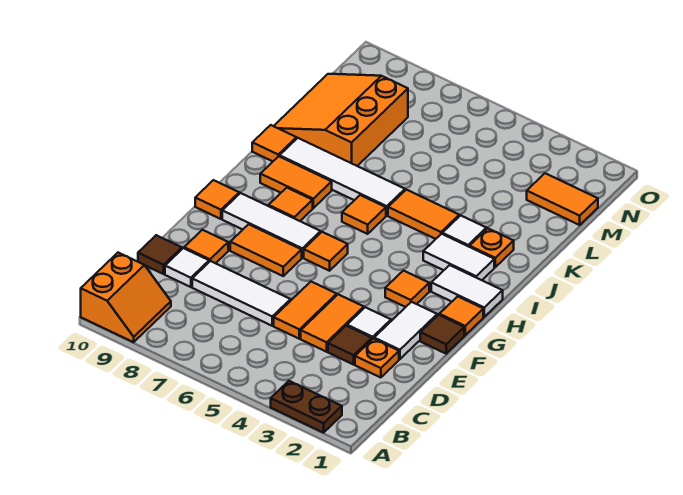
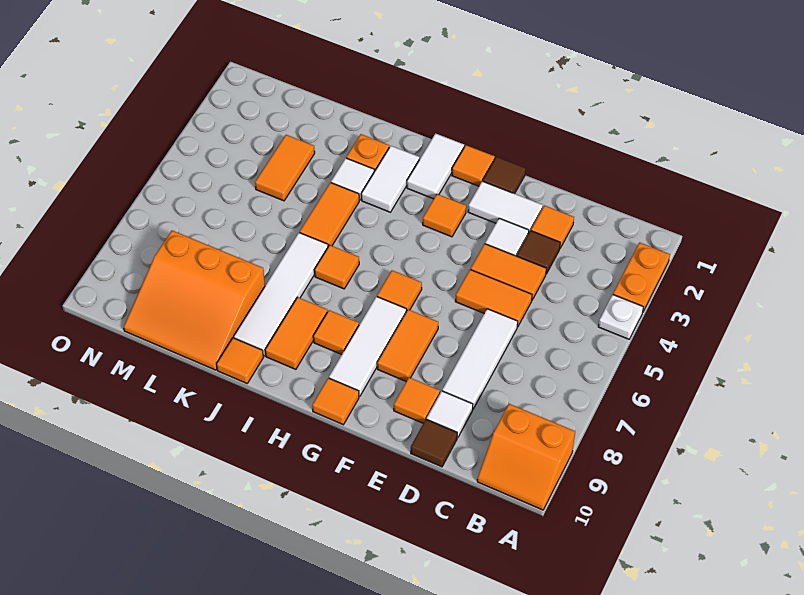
brown 1x2 plate [271,381,342,433] -> orange 1x2 plate [613,242,670,312]
none -> white 1x1 plate [598,295,643,339]
orange 2x2 slope [81,253,171,342] -> orange 2x2 slope turned to [477,404,575,510]
orange 1x1 plate [355,339,399,378] -> orange 1x1 tile [531,205,574,248]
orange 1x2 tile [527,173,598,225] -> orange 1x2 tile moved to [255,135,315,201]

